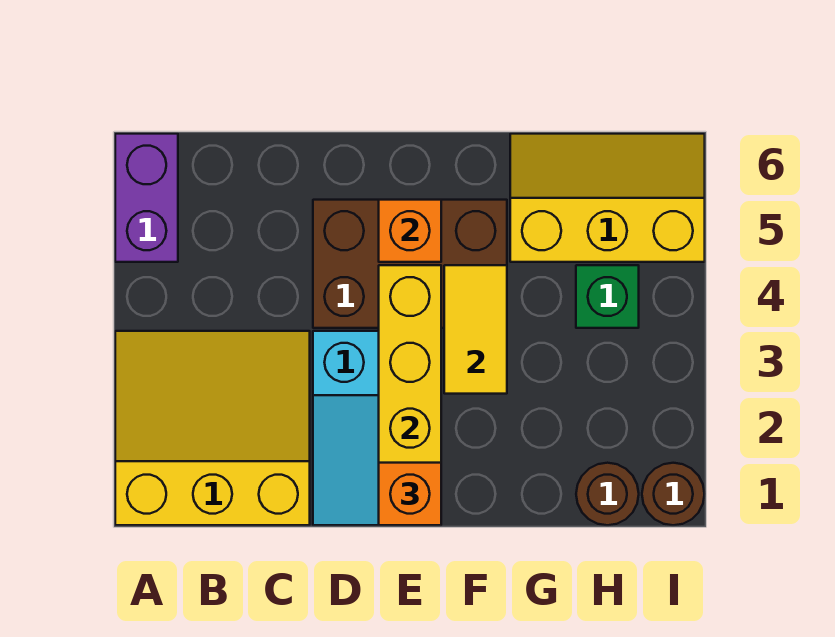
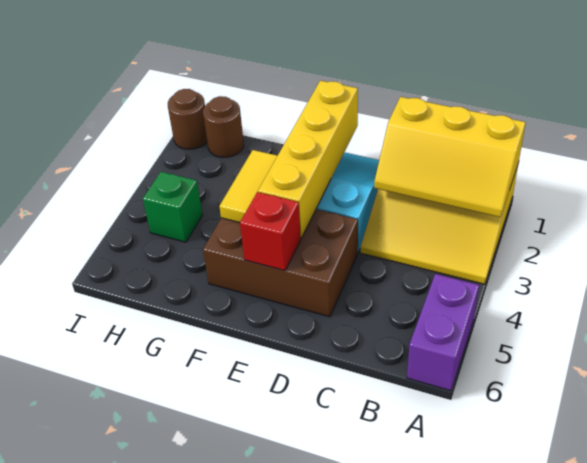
orange 1x1 brick [379,463,441,525] -> none
orange 1x1 brick [379,200,441,262] -> red 1x1 brick [240,192,301,271]
yellow 2x3 slope [510,134,705,262] -> yellow 2x3 slope moved to [374,97,526,217]

